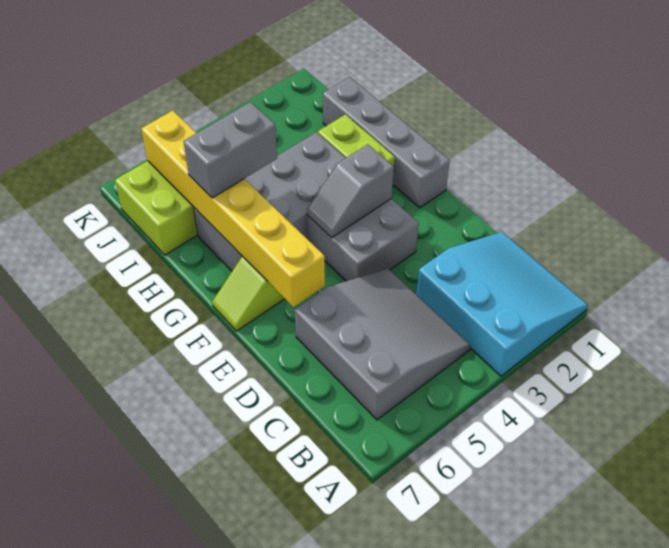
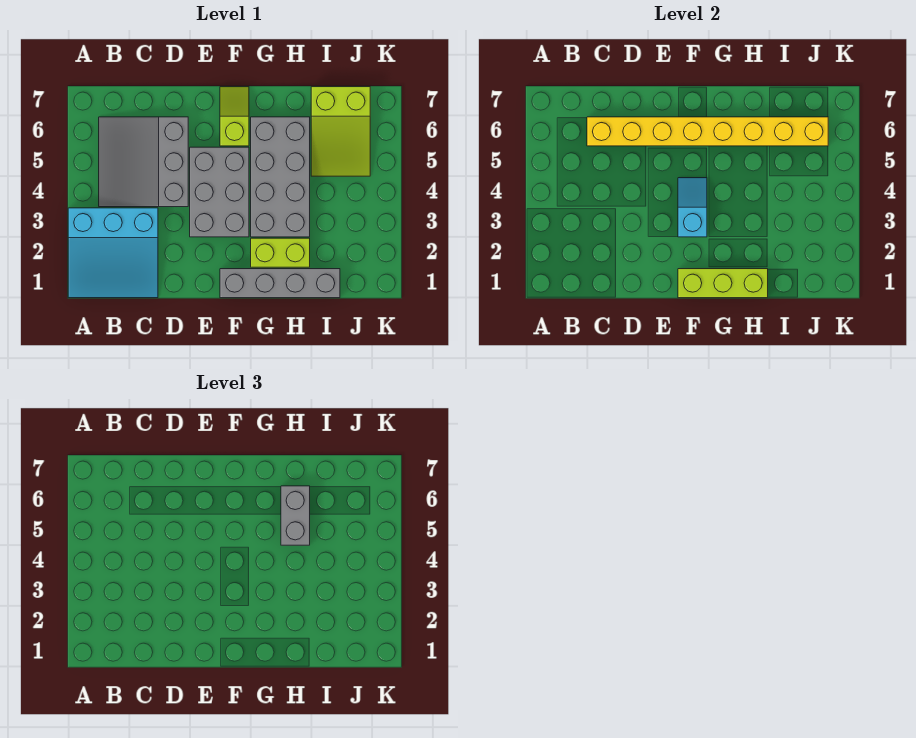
grey 3x3 slope [295,268,471,420] -> grey 3x3 slope turned to [99,117,188,207]
grey 2x2 brick [307,199,419,281] -> grey 2x3 brick [190,147,249,237]
yellow 1x6 brick [141,111,325,307] -> yellow 1x8 brick [587,117,828,146]
none -> lime 1x3 brick [678,269,768,298]
grey 1x2 slope [307,144,394,238] -> cyan 1x2 slope [678,178,707,237]

